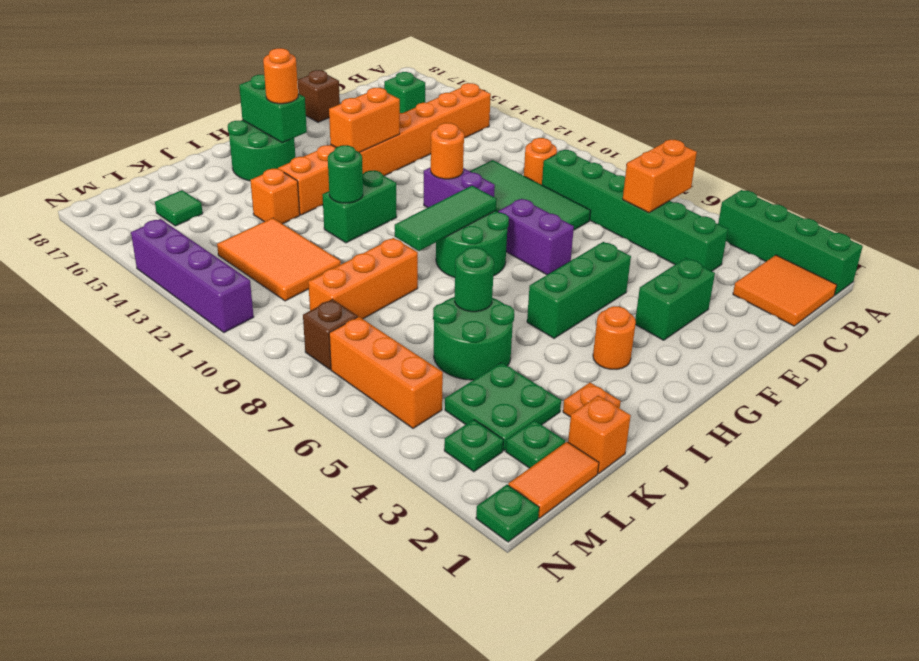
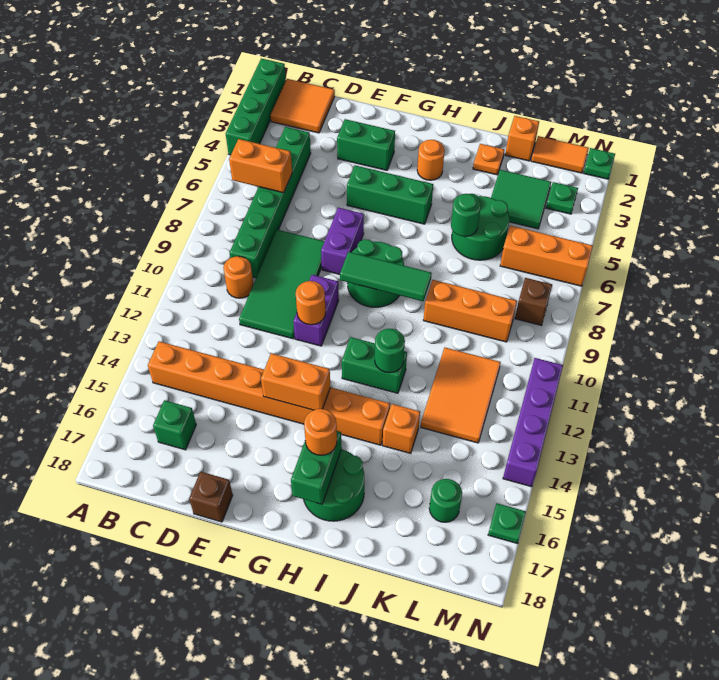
green 2x2 plate [445,362,561,451] -> green 2x2 tile [491,170,551,229]
green 1x1 plate [506,421,565,468] -> green 1x1 plate moved to [488,503,526,544]
green 1x1 tile [155,190,203,226] -> green 1x1 round brick [429,479,462,522]
orange 1x3 brick [329,317,443,428] -> orange 1x3 brick turned to [500,226,593,286]

